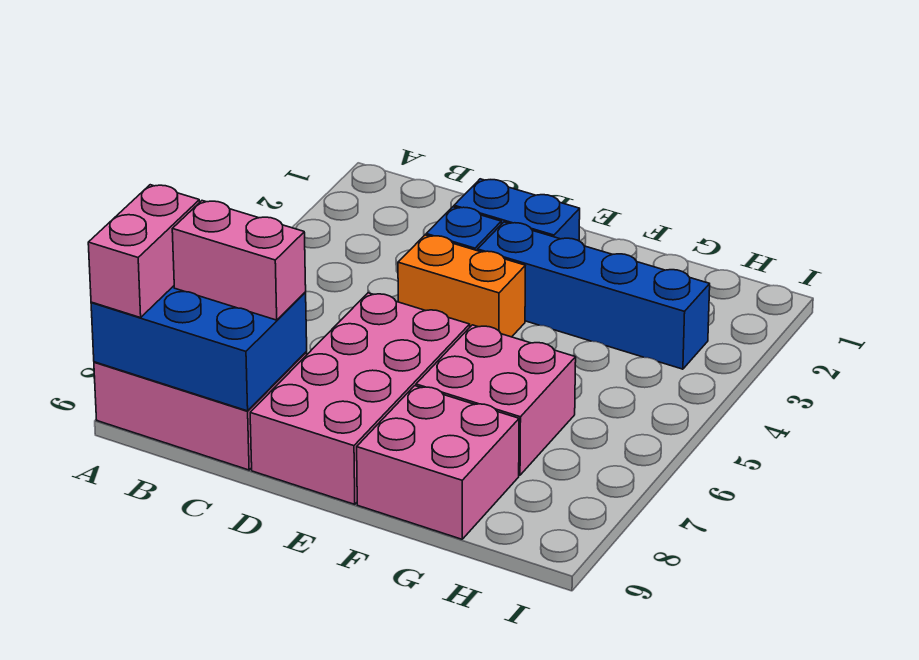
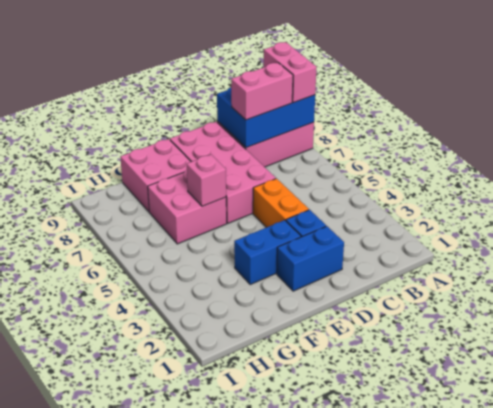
orange 1x2 brick [398,235,525,337] -> orange 1x2 brick turned to [253,179,309,227]
blue 1x4 brick [478,222,710,369] -> blue 1x2 brick [234,220,301,285]
none -> pink 1x1 brick [187,155,226,206]

